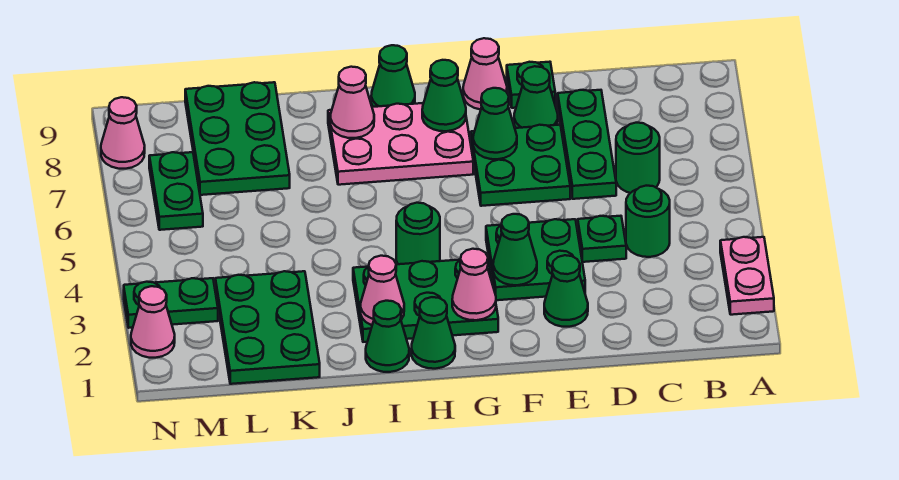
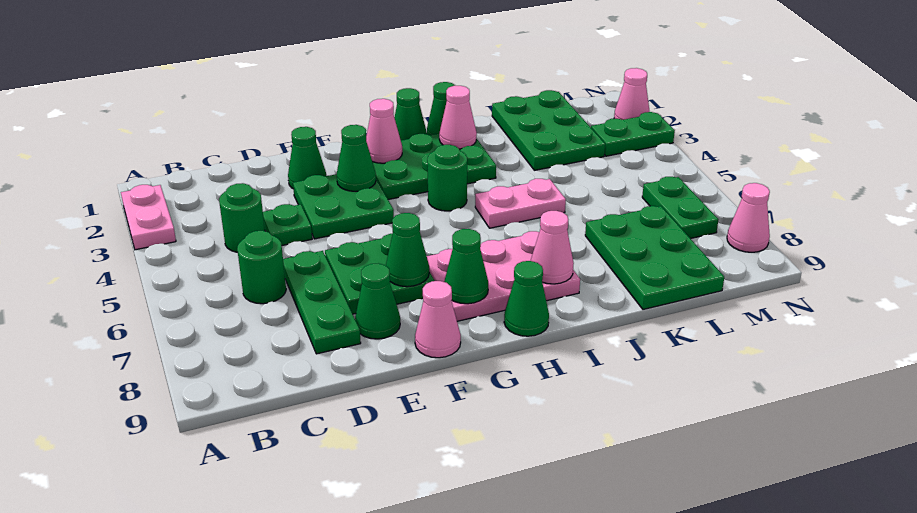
green 1x1 plate [507,62,555,108] -> none
none -> pink 1x2 plate [475,179,566,228]

